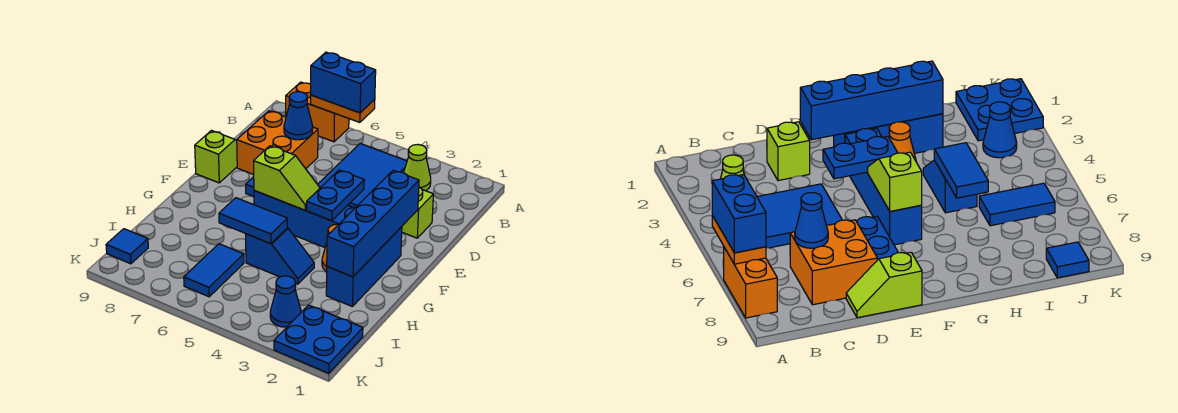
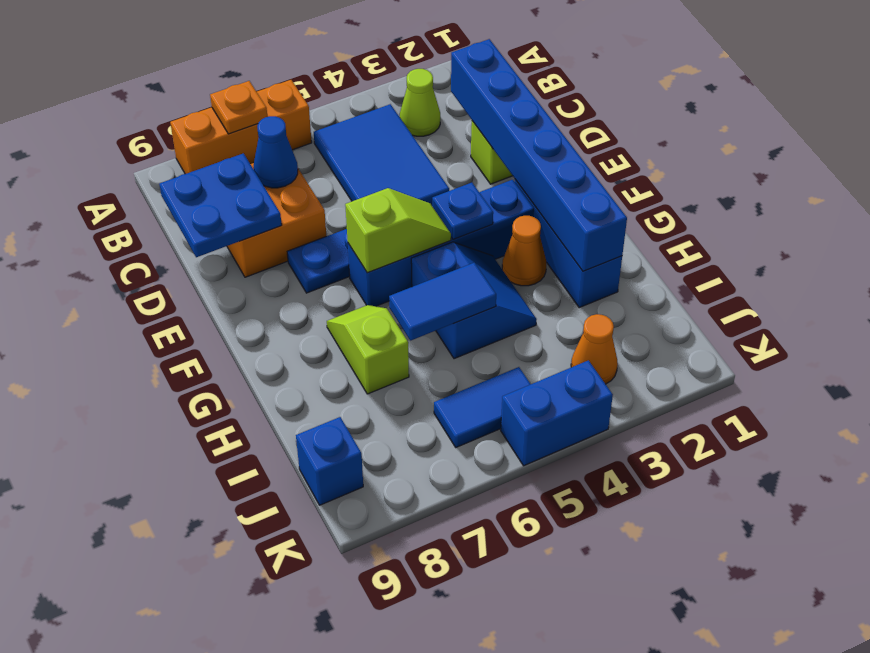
orange 1x2 plate [311,95,375,122] -> orange 1x1 plate [210,81,267,134]
blue 1x2 brick [311,52,376,113] -> blue 1x2 brick moved to [501,360,613,466]
orange 1x2 brick [286,82,349,142] -> orange 1x3 brick [170,80,312,174]
lime 1x2 slope [195,131,237,183] -> lime 1x2 slope moved to [327,305,409,394]
blue 1x4 brick [327,170,419,277] -> blue 1x6 brick [451,39,627,271]
blue 1x2 plate [307,170,364,221] -> blue 1x1 plate [432,183,493,240]
blue 1x2 slope [246,228,314,284] -> blue 2x2 slope [411,242,537,359]
blue 1x2 tile [184,244,244,297] -> blue 1x2 tile turned to [434,367,531,447]
blue 2x2 plate [274,305,363,373] -> blue 2x2 plate moved to [159,153,282,257]
blue 1x1 cone [270,276,301,327] -> orange 1x1 cone [571,314,618,384]
blue 1x1 tile [106,229,148,264] -> blue 1x1 brick [296,417,363,505]

